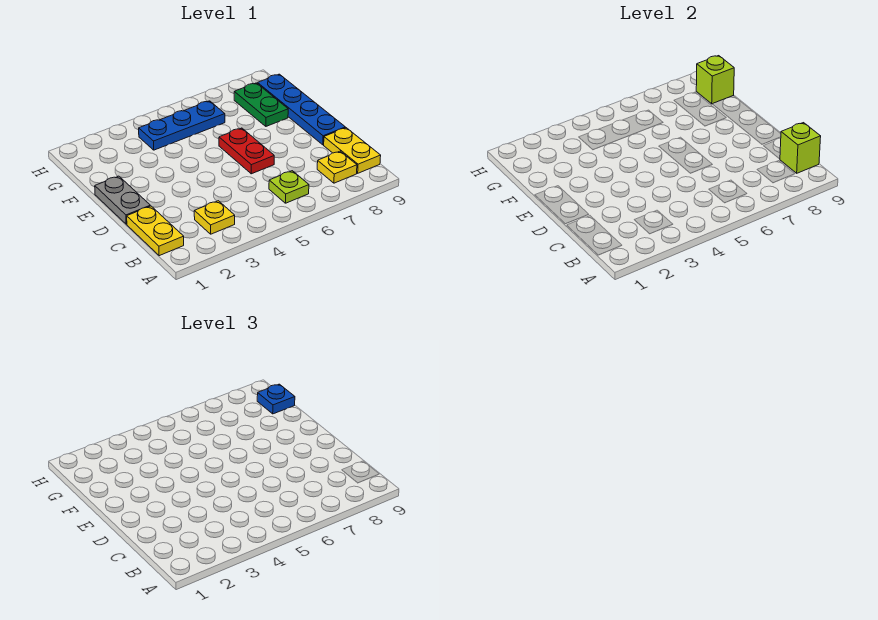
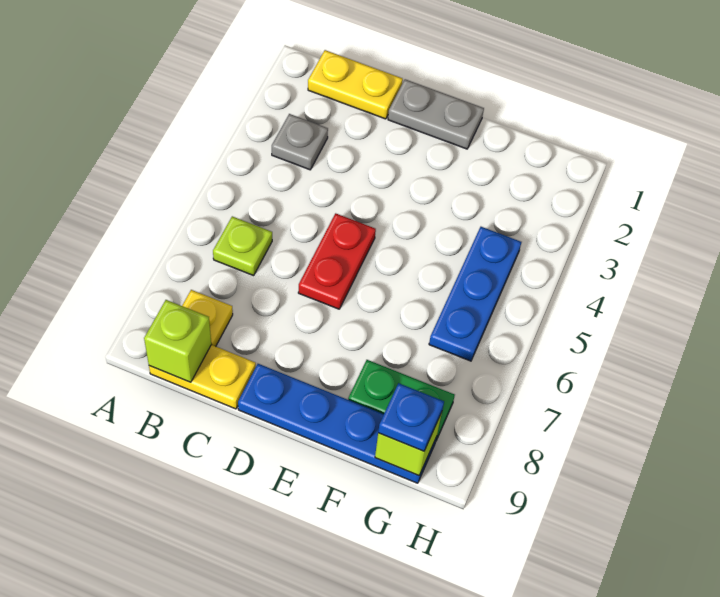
yellow 1x1 plate [194,201,235,234] -> grey 1x1 plate [272,114,328,170]
red 1x2 plate [219,128,274,174] -> red 1x2 plate turned to [298,213,376,309]

